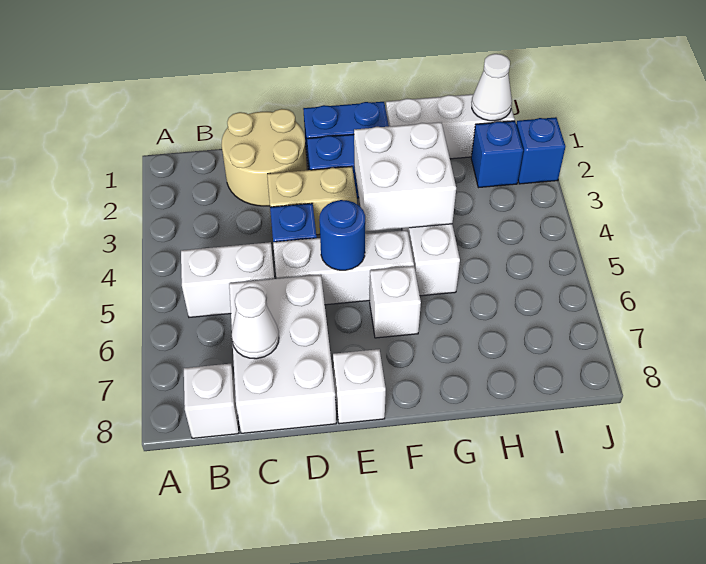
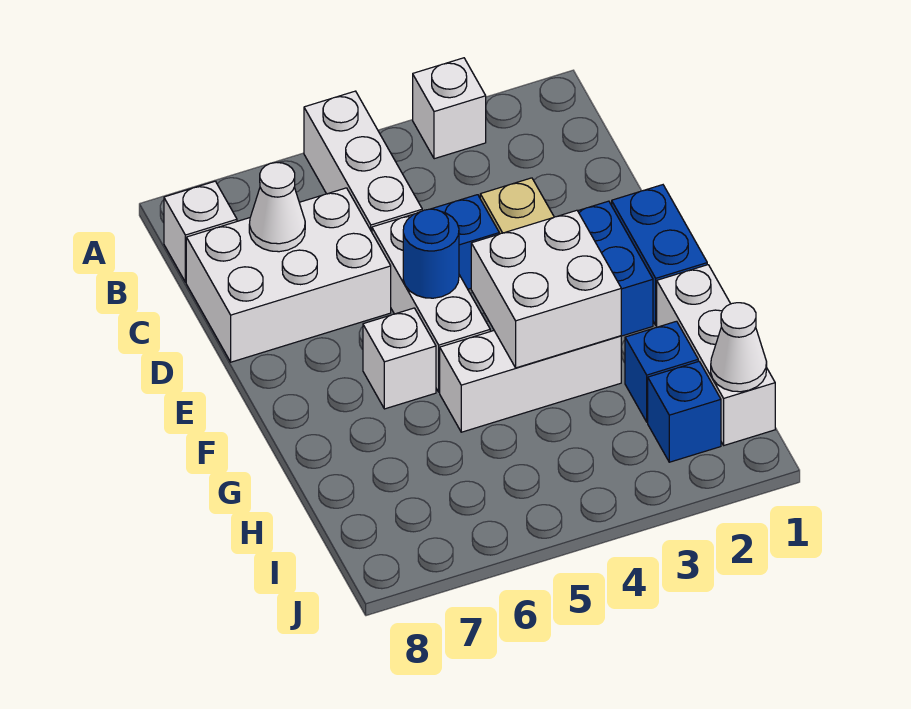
white 1x2 brick [181,242,275,317] -> white 1x3 brick [304,91,422,232]
tan 2x2 round brick [221,109,307,206] -> none
white 1x1 brick [333,349,386,424] -> white 1x1 brick moved to [413,58,486,159]
blue 1x1 brick [516,117,565,184] -> blue 1x1 brick moved to [625,321,698,422]

